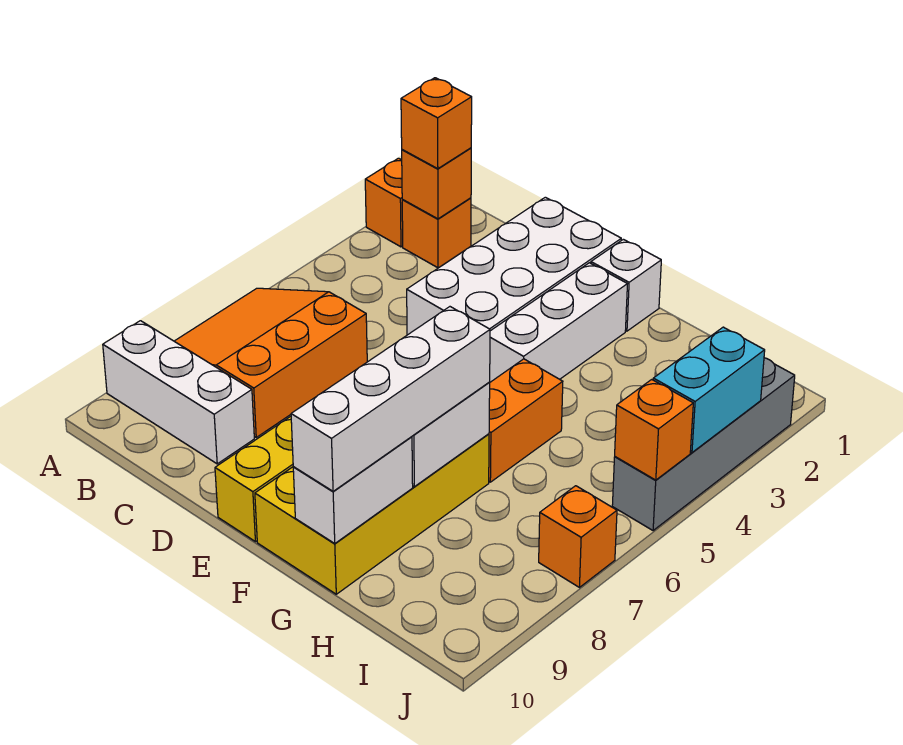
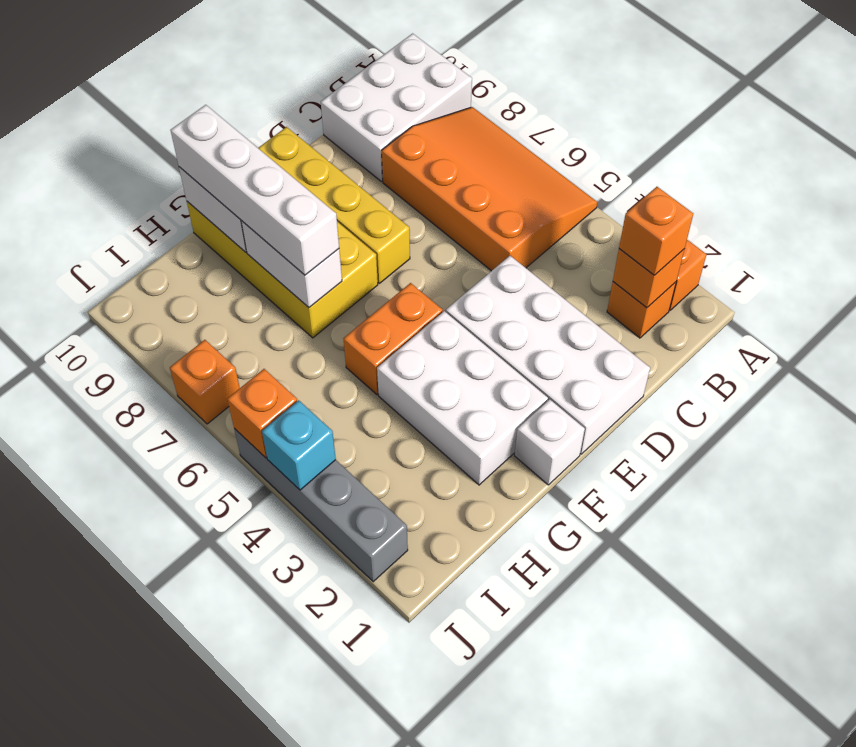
orange 3x3 slope [174,288,367,437] -> orange 3x4 slope [382,107,597,271]
white 1x3 brick [103,321,254,464] -> white 2x3 brick [321,34,472,182]
white 1x3 brick [490,263,627,382] -> white 2x3 brick [377,311,548,485]
orange 1x2 brick [489,359,563,482] -> orange 1x2 brick turned to [343,283,443,395]
cyan 1x2 brick [653,327,765,453] -> cyan 1x1 brick [262,400,336,490]

